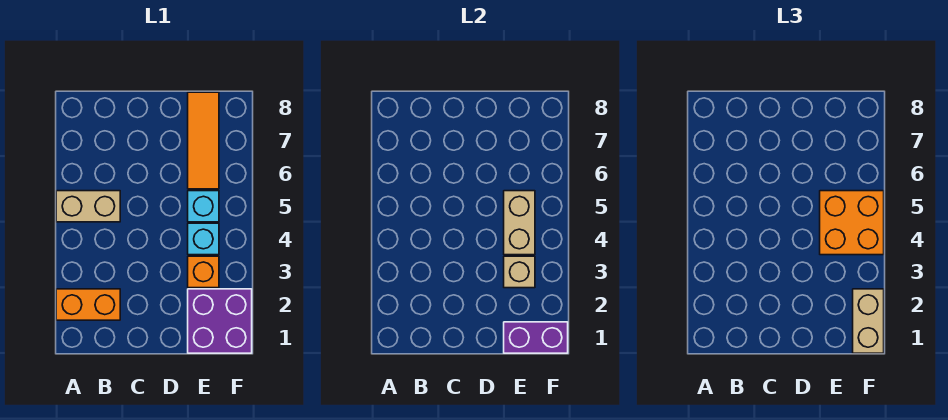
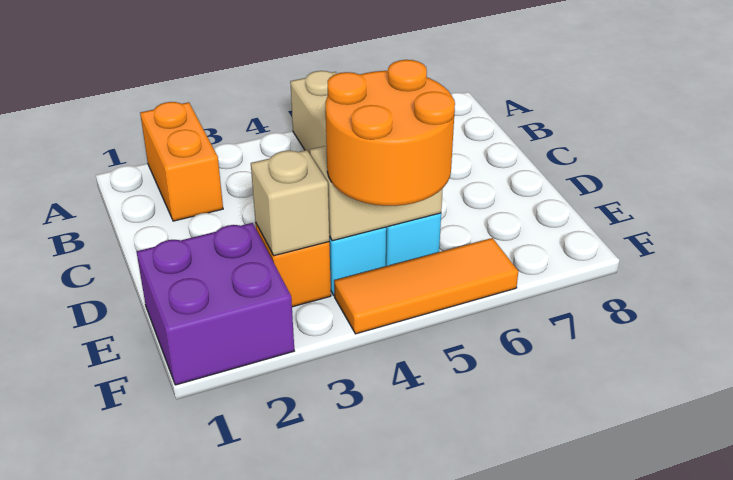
purple 1x2 brick [504,322,568,353] -> none
orange 2x2 brick [820,191,884,255] -> orange 2x2 round brick [325,60,455,206]
orange 1x3 tile [188,92,219,189] -> orange 1x3 tile moved to [334,238,518,334]
tan 1x2 brick [853,289,884,353] -> none

